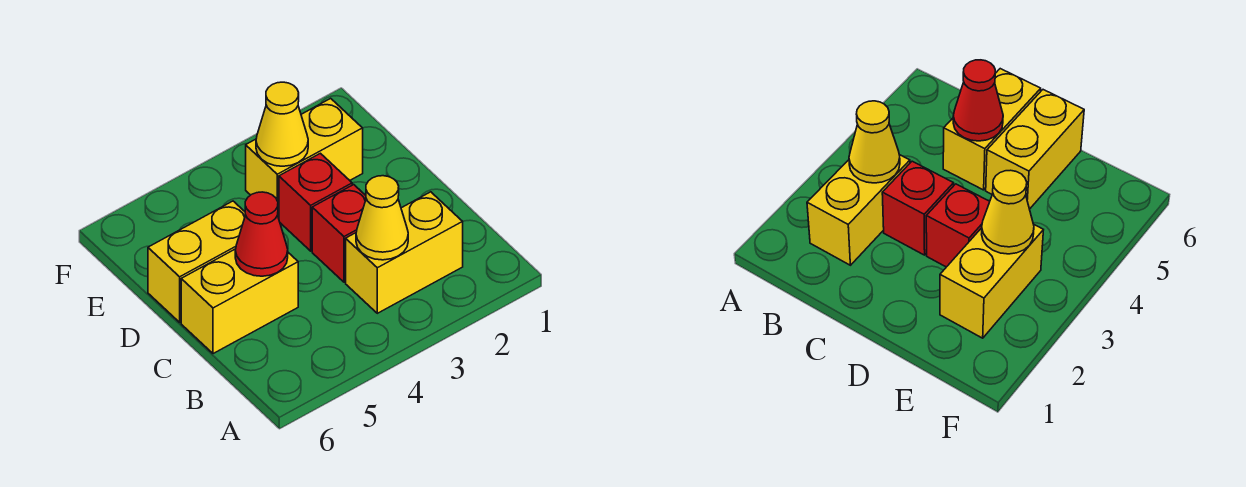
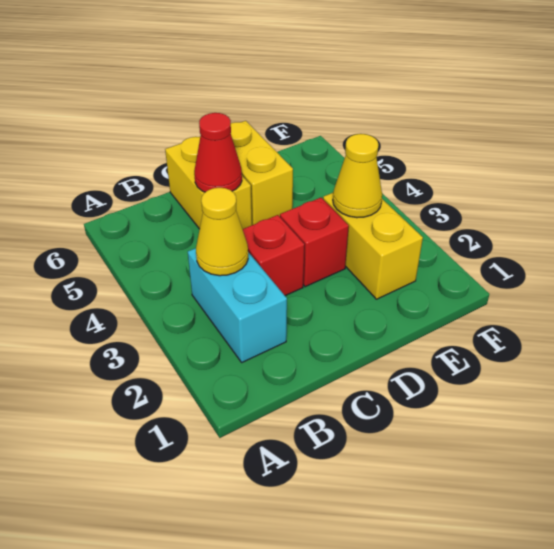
yellow 1x2 brick [346,192,463,313] -> cyan 1x2 brick [188,248,287,362]

